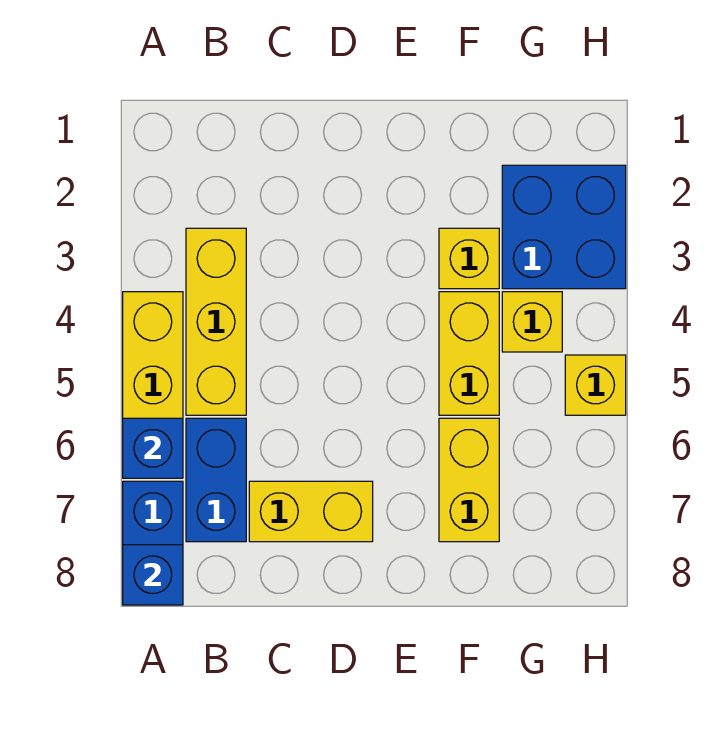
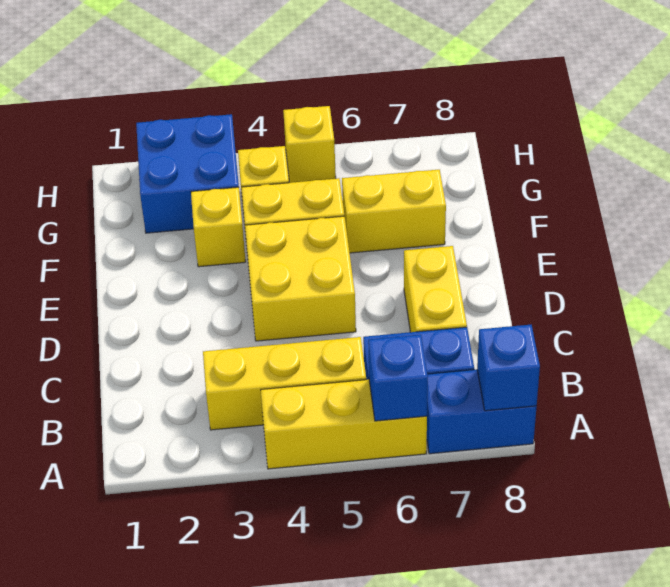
none -> yellow 2x2 brick [245,216,356,341]

